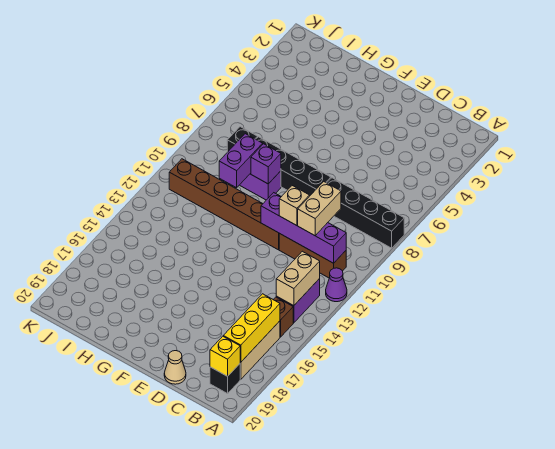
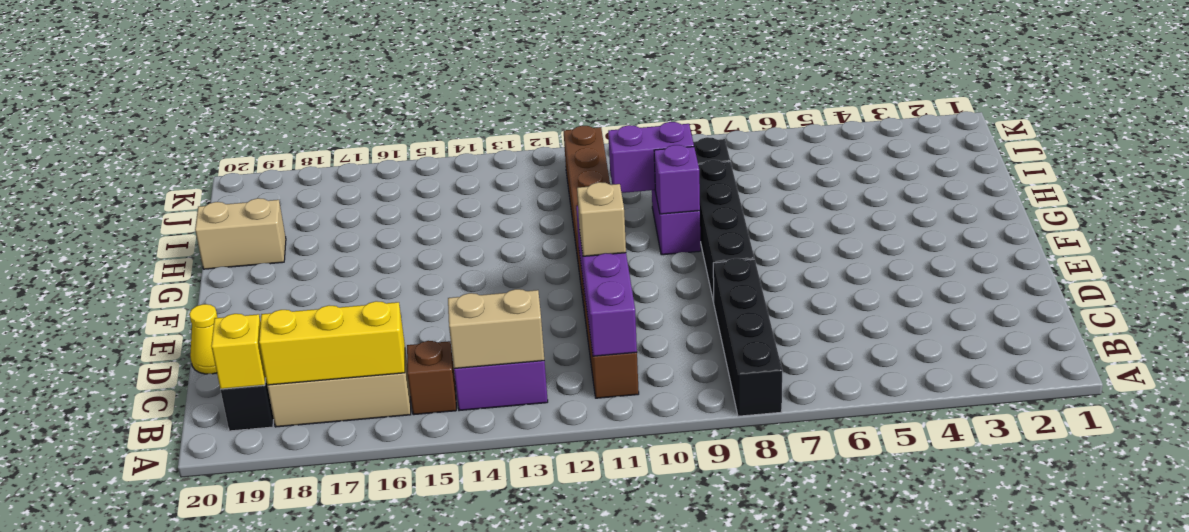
purple 1x1 cone [326,268,347,302] -> none
tan 1x2 brick [298,182,341,236] -> tan 1x2 brick moved to [195,198,286,269]
tan 1x1 cone [164,351,186,384] -> yellow 1x1 cone [189,304,218,374]

